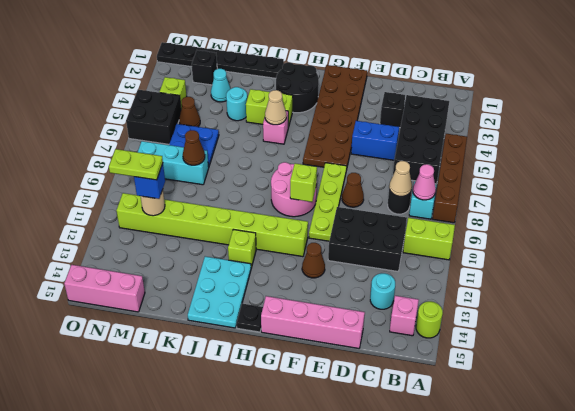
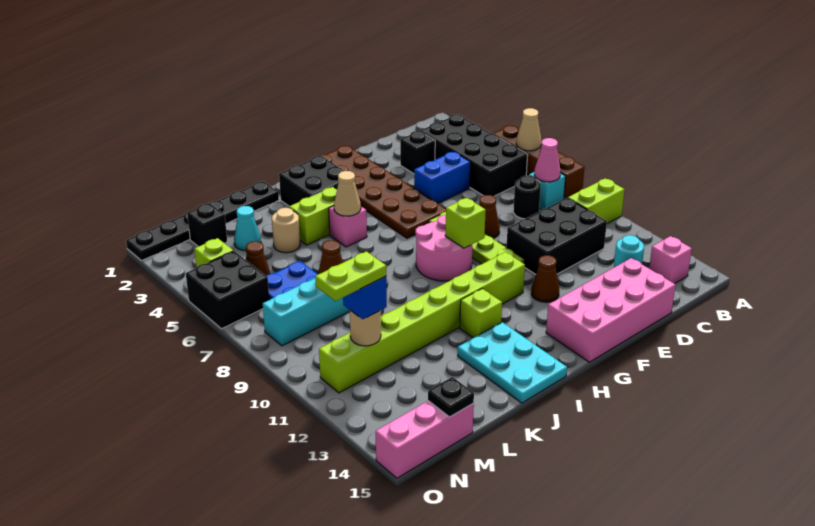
lime 1x1 round brick [416,301,443,338] -> none
tan 1x1 cone [389,161,412,196] -> tan 1x1 cone moved to [516,108,541,151]
pink 1x4 brick [261,296,365,348] -> pink 2x4 brick [546,258,675,362]
black 2x2 round brick [276,62,319,113] -> black 2x2 brick [279,156,344,206]
black 1x1 plate [237,304,263,332] -> black 1x1 plate moved to [428,377,474,417]
cyan 1x1 round brick [226,87,247,121] -> tan 1x1 round brick [272,208,300,253]

